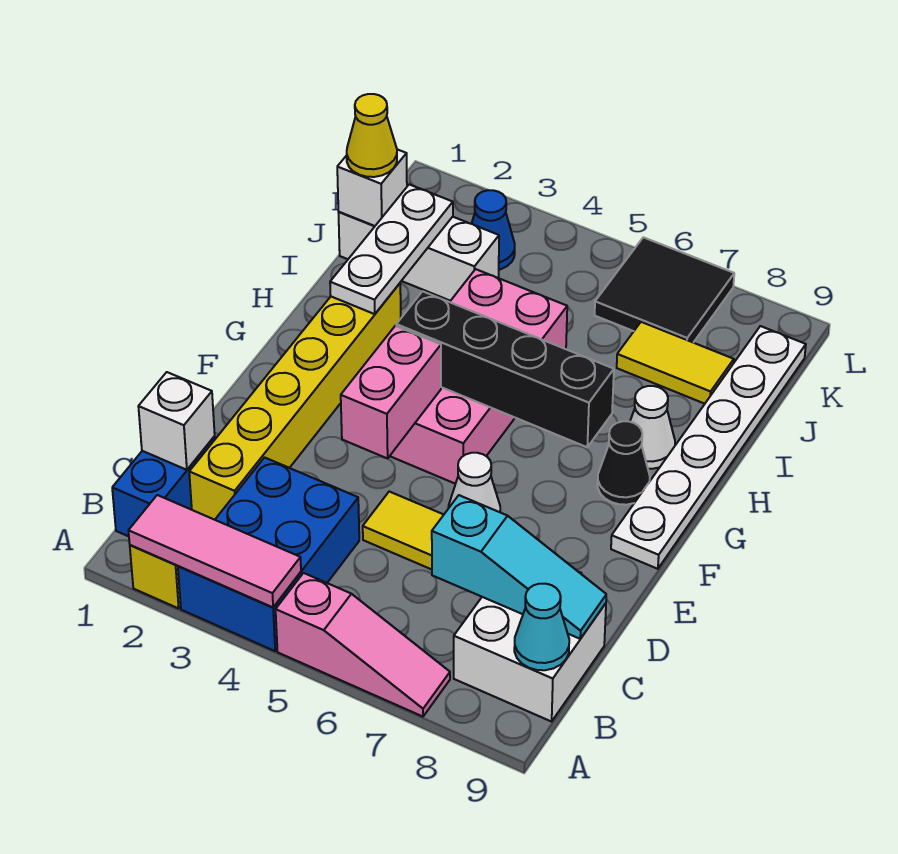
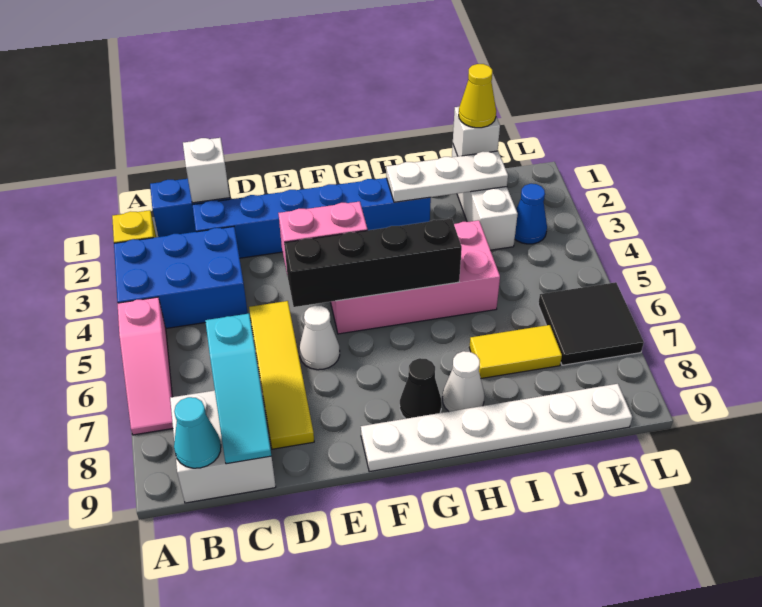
pink 1x3 tile [128,495,301,607] -> none
yellow 1x6 brick [189,283,401,520] -> blue 1x6 brick [192,178,431,258]
black 1x4 brick [396,291,614,447] -> black 1x4 brick turned to [284,218,462,307]
yellow 1x2 tile [617,322,734,404] -> yellow 1x2 tile turned to [469,325,562,378]

